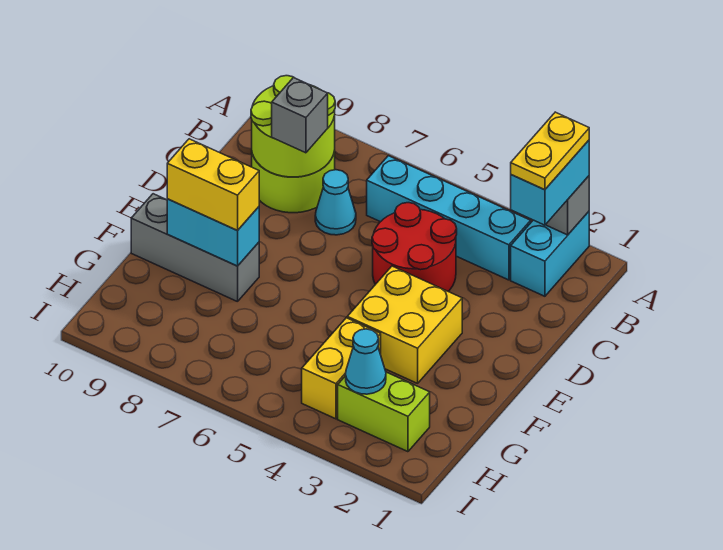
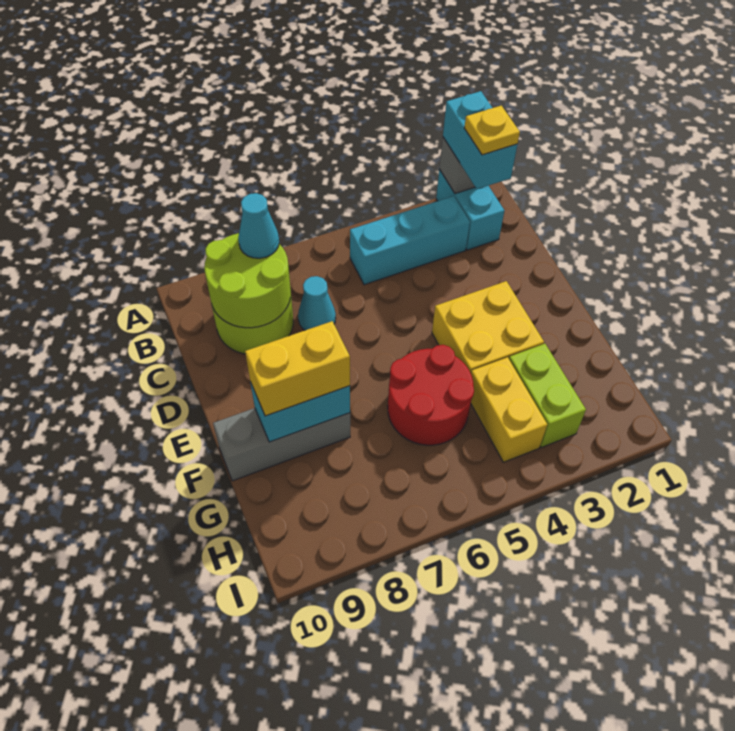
yellow 1x2 plate [511,112,589,190] -> yellow 1x1 plate [464,106,520,155]
cyan 1x4 brick [367,156,531,280] -> cyan 1x3 brick [350,196,470,285]
red 2x2 round brick [372,203,457,291] -> red 2x2 round brick moved to [388,345,474,445]
grey 1x1 brick [272,78,328,153] -> none
lime 1x2 brick [338,372,430,452] -> lime 1x2 brick turned to [509,344,586,448]
cyan 1x1 cone [346,329,386,394] -> cyan 1x1 cone moved to [238,193,279,258]

